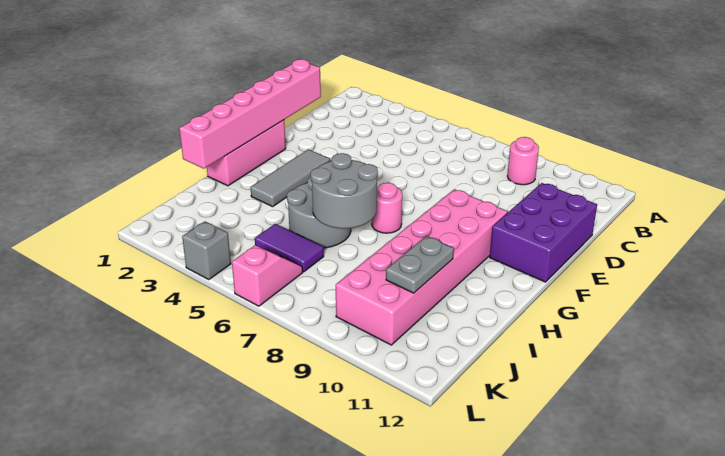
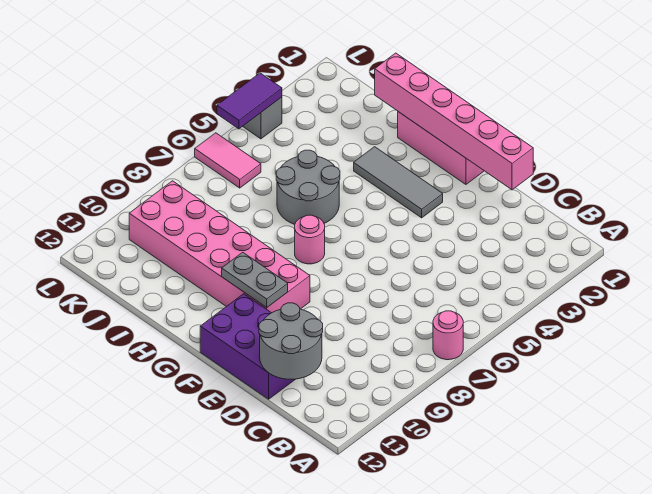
pink 1x1 round brick [507,137,539,185] -> pink 1x1 round brick moved to [433,311,463,360]
grey 2x2 round brick [311,153,378,229] -> grey 2x2 round brick moved to [259,303,323,379]
grey 1x2 plate [386,236,454,293] -> grey 1x2 plate moved to [222,252,288,308]
purple 1x2 tile [255,224,324,272] -> purple 1x2 tile moved to [217,73,282,129]
pink 1x2 slope [232,245,303,306] -> pink 1x2 tile [195,133,261,188]

